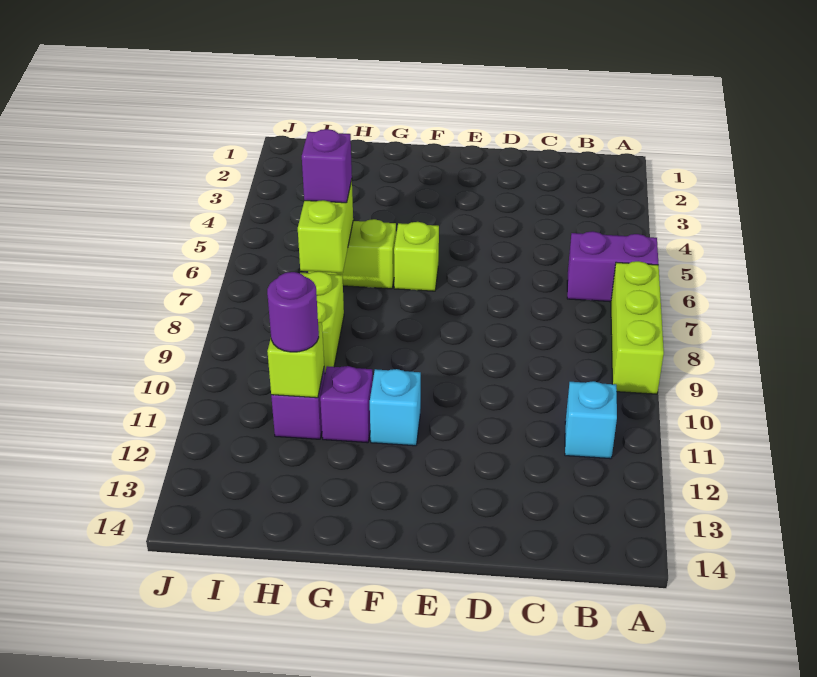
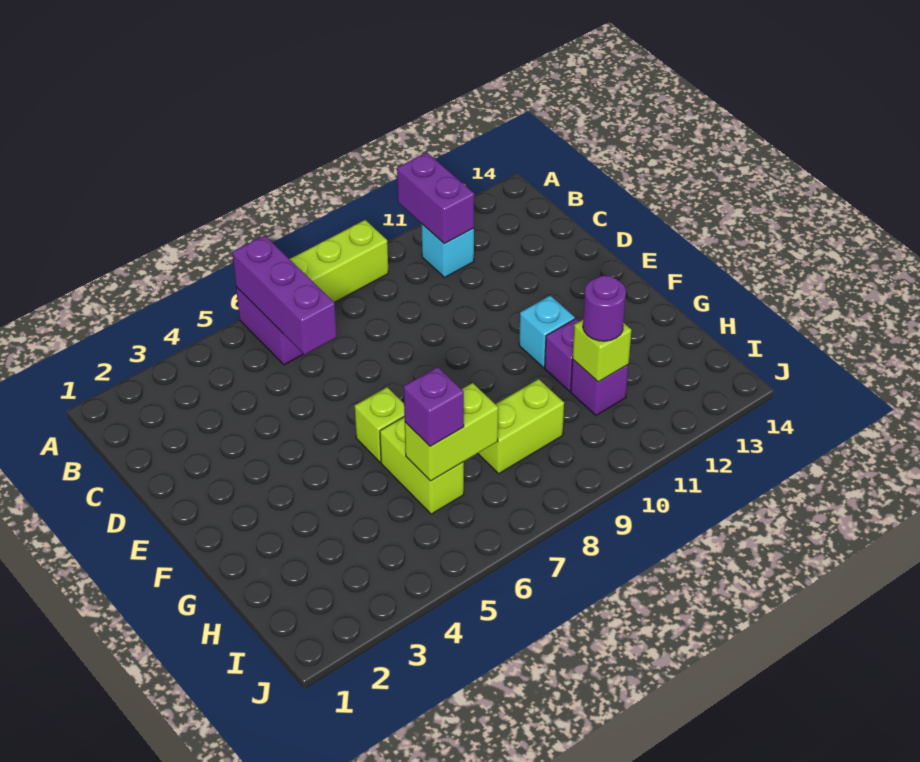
none -> purple 1x3 brick [232,235,337,355]
none -> purple 1x2 brick [397,153,474,244]

